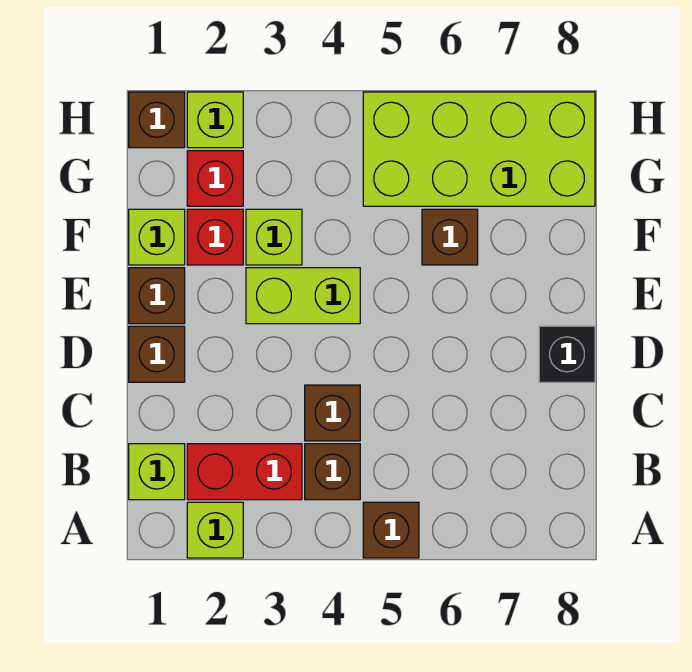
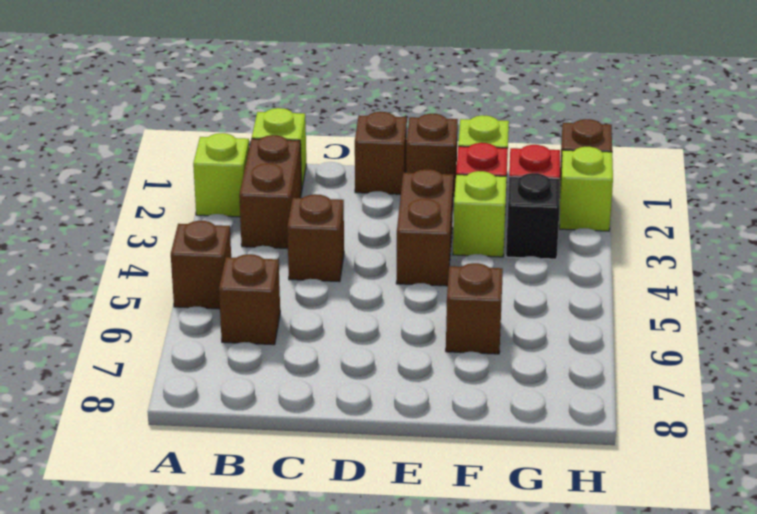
red 1x2 brick [187,444,302,500] -> brown 1x2 brick [239,135,302,248]
brown 1x1 brick [305,444,360,500] -> brown 1x1 brick moved to [219,254,280,345]
black 1x1 brick [539,326,595,382] -> black 1x1 brick moved to [506,173,560,259]
lime 1x2 brick [246,268,360,324] -> brown 1x2 brick [396,169,454,286]
lime 2x4 brick [363,92,595,206] -> none

